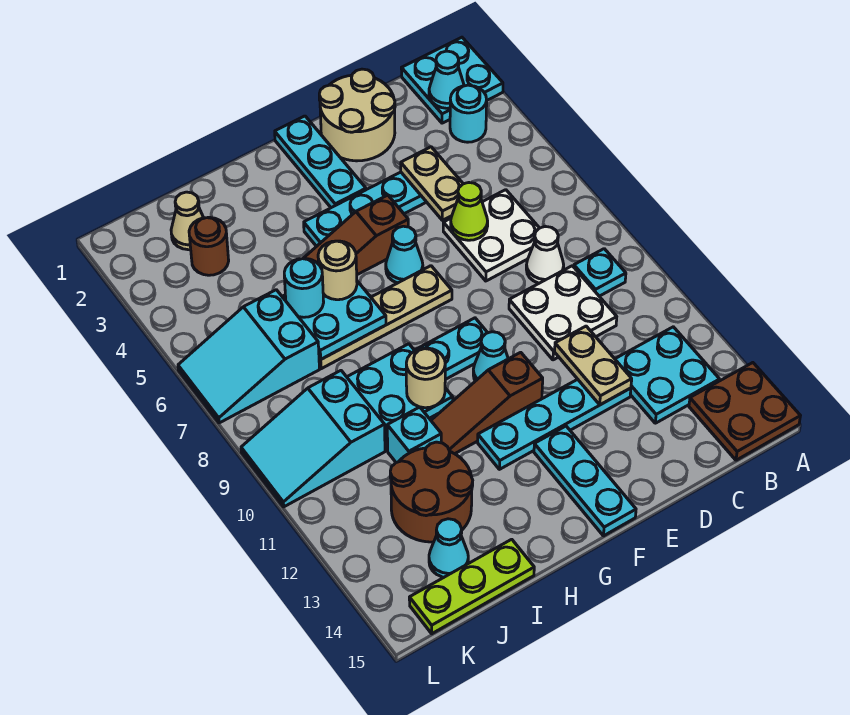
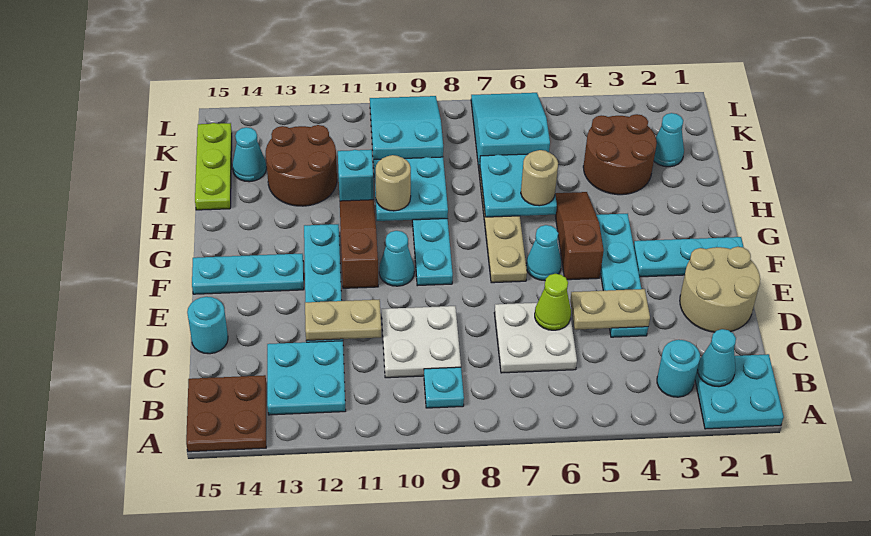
white 1x1 cone [526,227,564,283] -> none
cyan 1x1 round brick [284,258,324,317] -> cyan 1x1 round brick moved to [187,297,228,354]
tan 1x1 cone [171,192,203,250] -> cyan 1x1 cone [654,113,684,167]
brown 1x1 round brick [189,217,229,275] -> brown 2x2 round brick [583,114,657,195]

